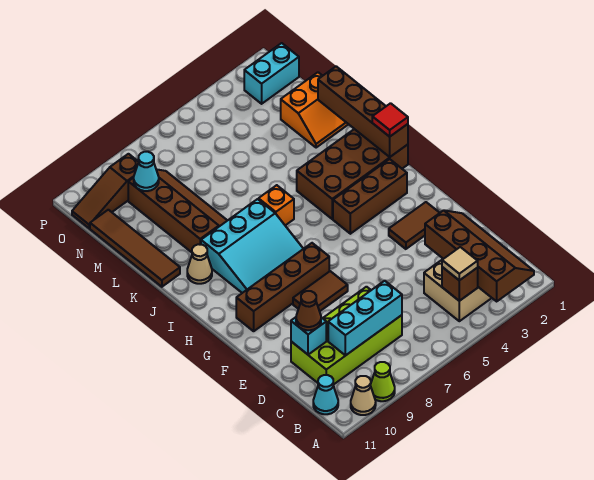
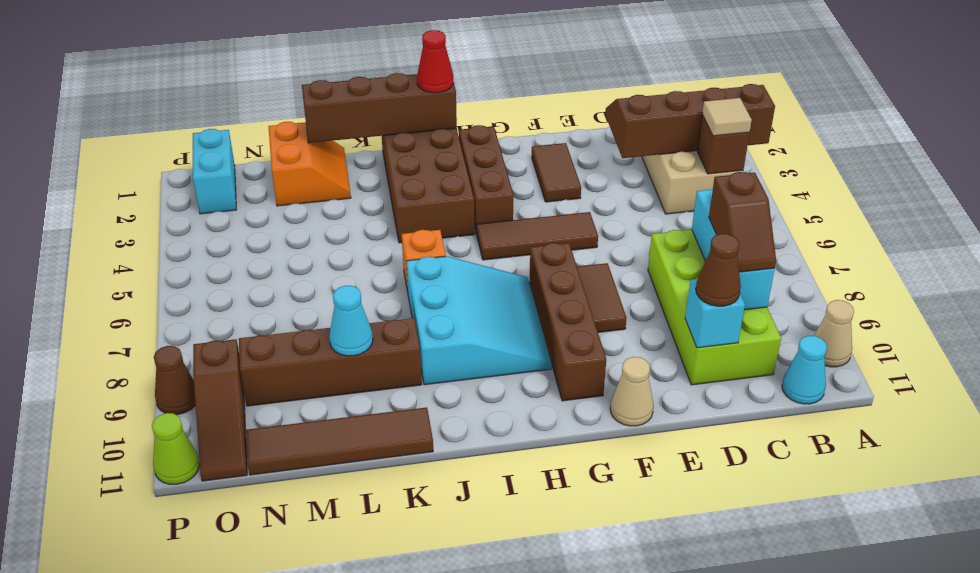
lime 1x1 cone [371,362,395,401] -> lime 1x1 cone moved to [152,413,200,484]
none -> brown 1x2 slope [709,172,776,272]
none -> brown 1x3 tile [477,212,598,260]
red 1x1 tile [372,103,408,137] -> red 1x1 cone [417,30,453,93]
tan 1x1 cone [187,244,212,284] -> tan 1x1 cone moved to [610,357,654,426]
cyan 1x1 cone [134,152,159,191] -> cyan 1x1 cone moved to [329,285,373,356]
none -> brown 1x1 cone [154,346,196,415]

